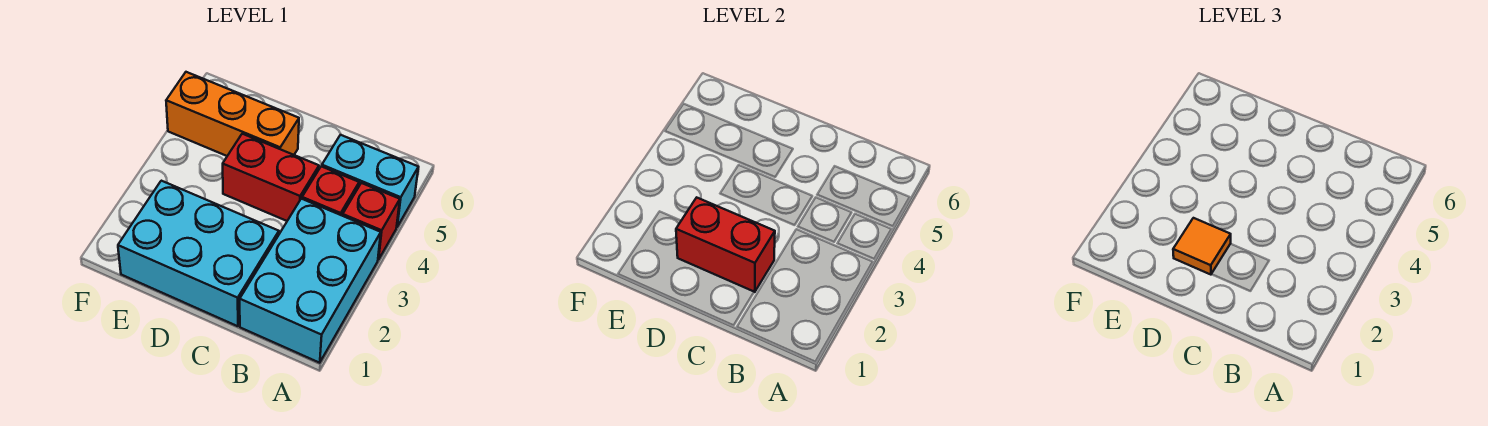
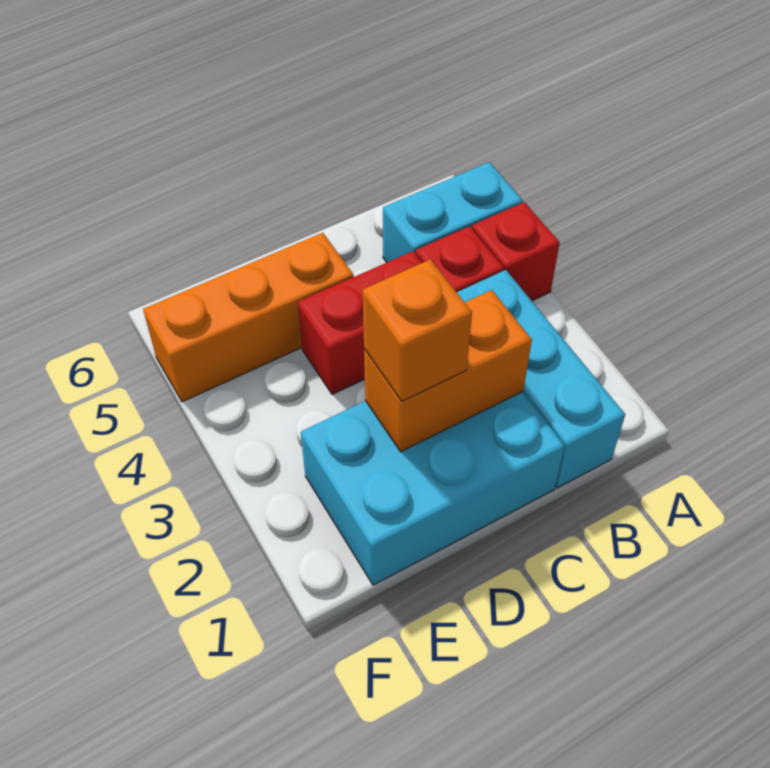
cyan 2x3 brick [240,199,381,363] -> cyan 1x3 brick [457,270,625,488]
red 1x2 brick [676,198,775,292] -> orange 1x2 brick [364,290,532,452]
orange 1x1 tile [1173,218,1231,275] -> orange 1x1 brick [363,259,472,401]

